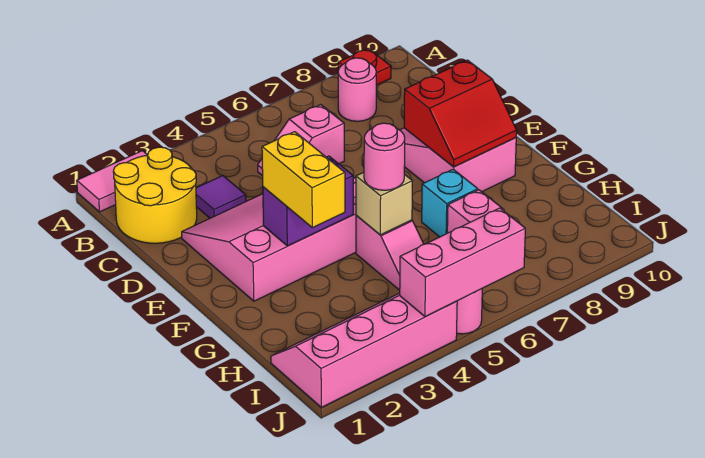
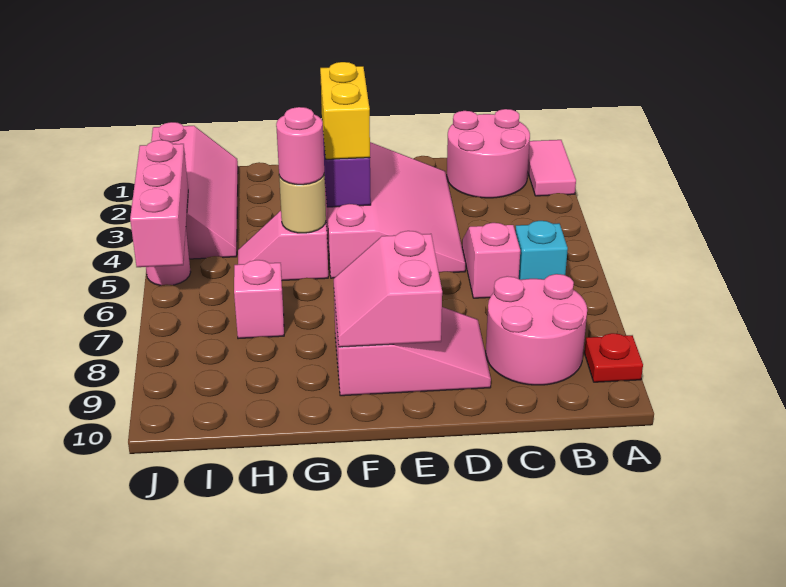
yellow 2x2 round brick [113,147,197,243] -> pink 2x2 round brick [447,109,530,198]
pink 1x1 round brick [338,58,376,121] -> pink 2x2 round brick [486,274,587,385]
purple 1x1 tile [196,176,246,218] -> none
red 2x2 slope [404,60,517,167] -> pink 2x2 slope [334,231,442,347]
yellow 1x2 brick [262,132,345,228] -> yellow 1x2 brick turned to [320,62,370,159]
tan 1x1 brick [356,172,412,235] -> tan 1x1 round brick [279,176,326,233]
cyan 1x1 brick [422,169,478,237] -> cyan 1x1 brick moved to [515,221,568,280]

